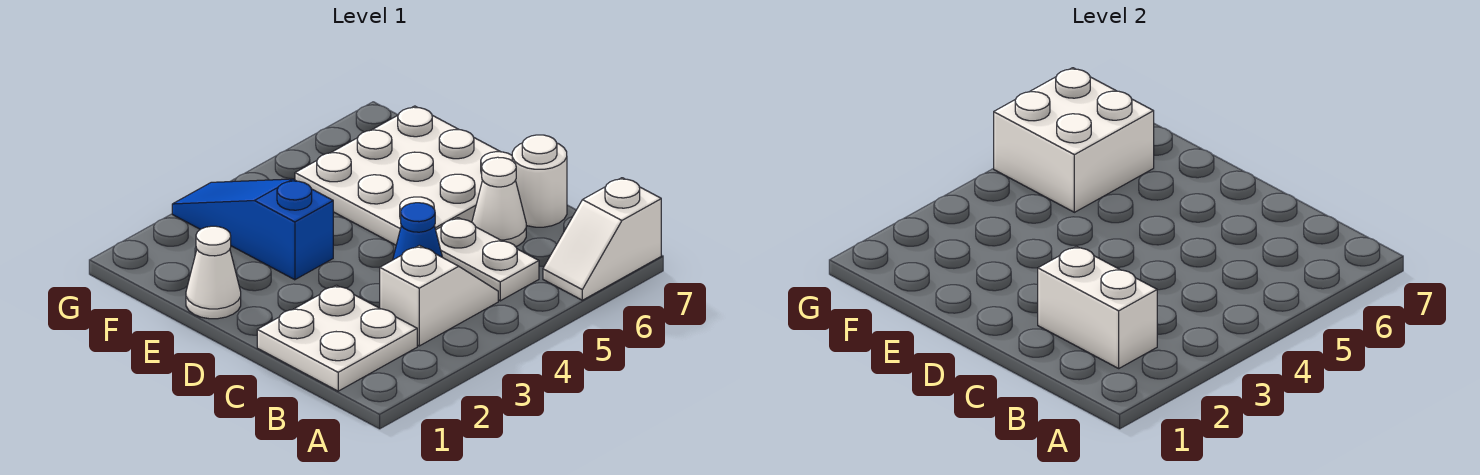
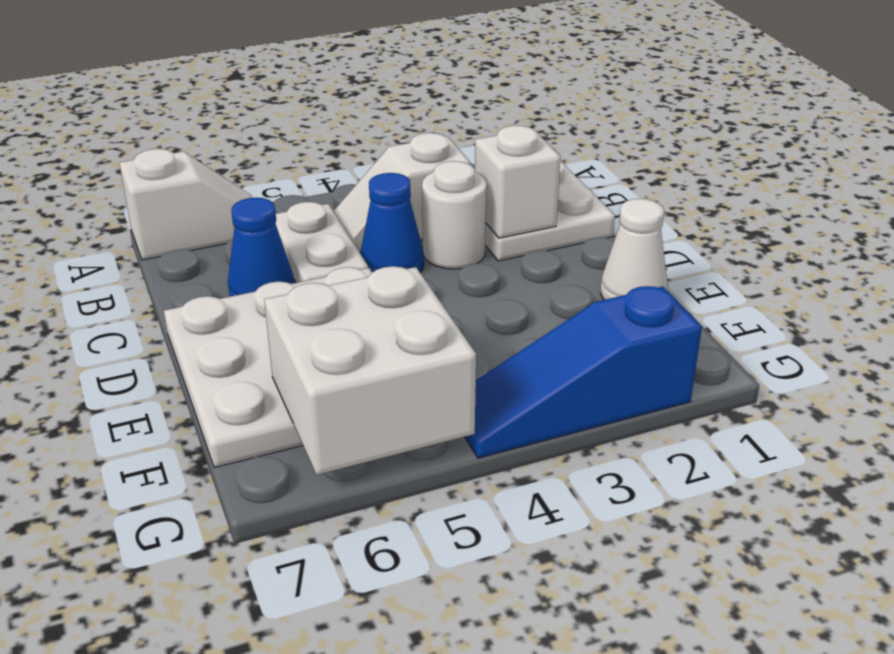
white 1x2 brick [1038,246,1157,368] -> white 1x1 brick [475,126,561,238]
white 1x1 cone [472,157,526,247] -> blue 1x1 cone [228,198,294,297]
white 1x1 round brick [512,135,567,227] -> white 1x1 round brick moved to [422,161,487,269]
blue 1x3 slope [172,179,333,280] -> blue 1x3 slope turned to [465,286,702,458]

